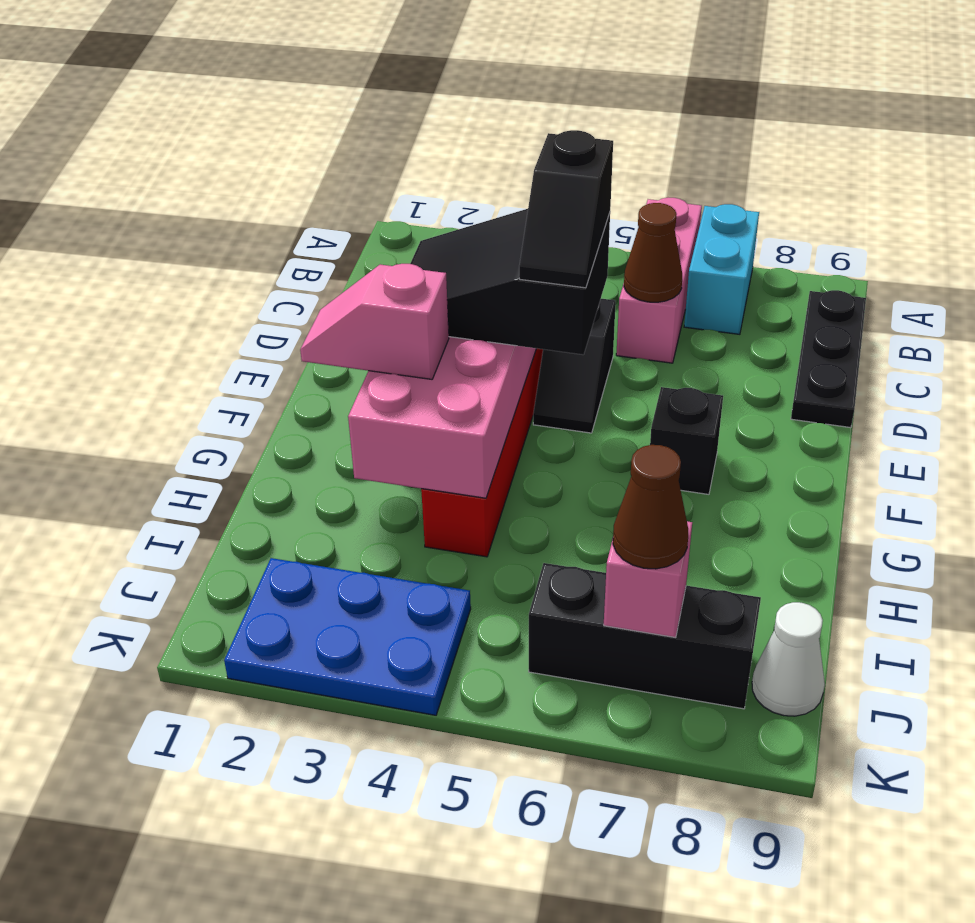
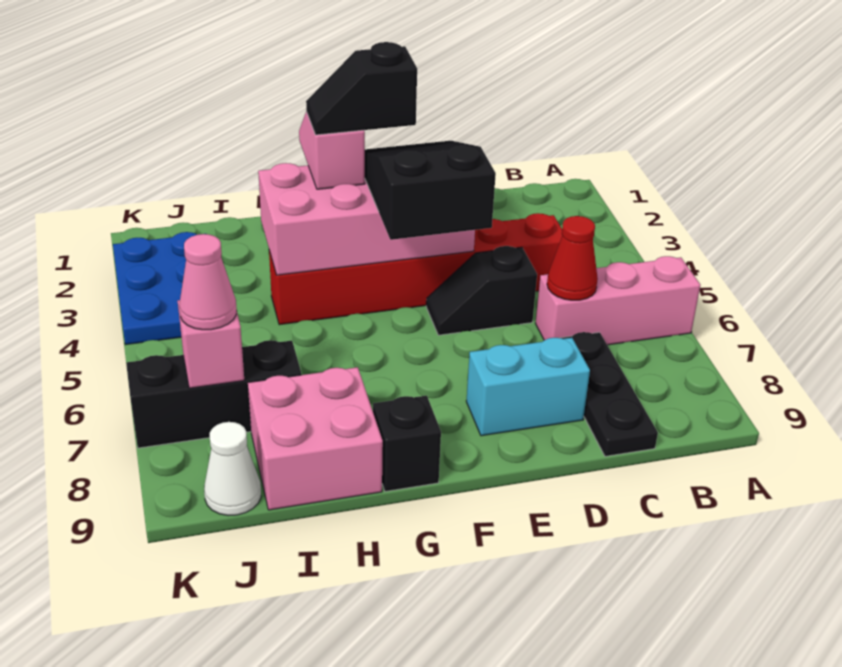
cyan 1x2 brick [684,204,759,334] -> cyan 1x2 brick moved to [466,338,590,436]
black 1x3 plate [791,290,866,428] -> black 1x3 plate turned to [562,332,658,456]
brown 1x1 cone [624,203,682,302] -> red 1x1 cone [547,216,598,300]
black 1x2 slope [519,130,613,288] -> black 1x2 slope moved to [306,42,417,135]
black 1x1 brick [650,387,723,494] -> black 1x1 brick moved to [373,396,441,491]
none -> pink 2x2 brick [248,367,383,510]
black 1x3 brick [529,563,761,709] -> black 1x3 brick turned to [126,340,302,448]
brown 1x1 cone [613,445,688,569] -> pink 1x1 cone [179,234,237,330]

